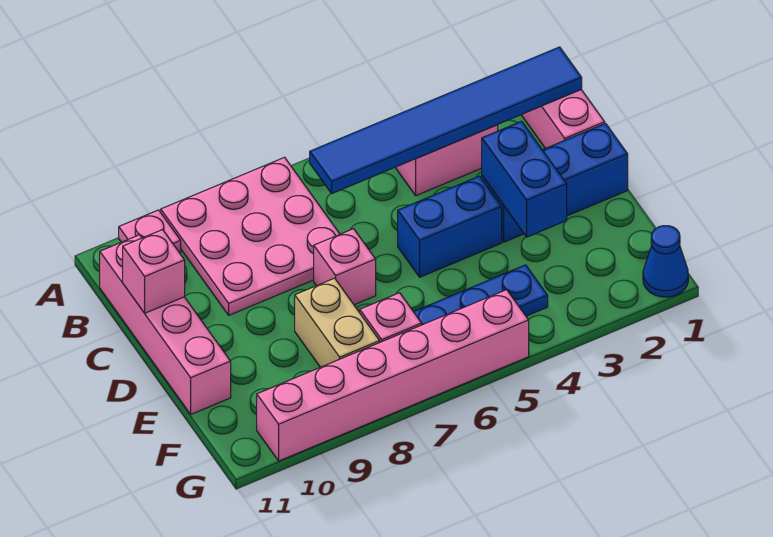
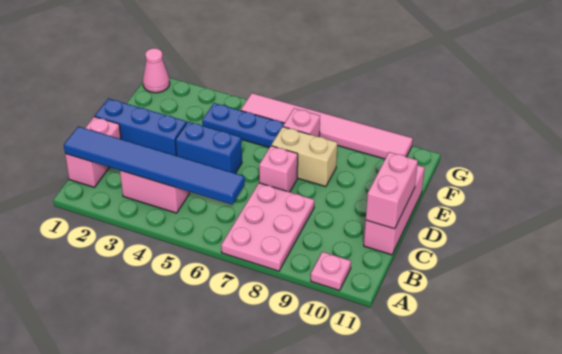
pink 3x3 plate [161,157,339,315] -> pink 2x3 plate [221,183,314,271]
pink 1x4 brick [100,235,231,414] -> pink 1x3 brick [364,165,425,255]
pink 1x1 brick [123,230,185,313] -> pink 1x2 brick [366,152,418,229]
blue 1x2 brick [482,121,567,237] -> none
tan 1x2 brick [295,278,380,367] -> tan 1x2 brick turned to [271,127,337,187]
blue 1x1 cone [643,226,688,297] -> pink 1x1 cone [143,48,170,93]
pink 1x6 brick [257,290,529,461] -> pink 1x6 tile [241,93,413,159]

